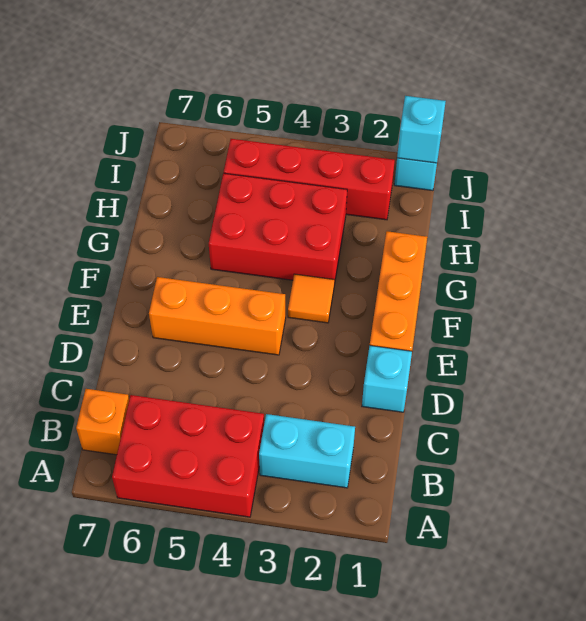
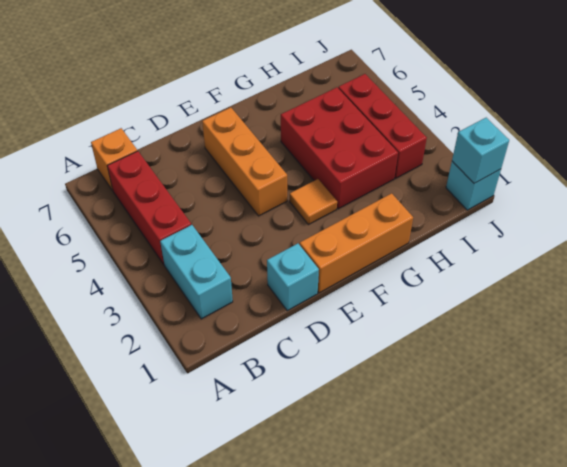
red 2x3 brick [112,395,264,517] -> red 1x3 brick [107,151,191,264]
red 1x4 brick [224,139,395,220] -> red 1x3 brick [338,74,427,178]

